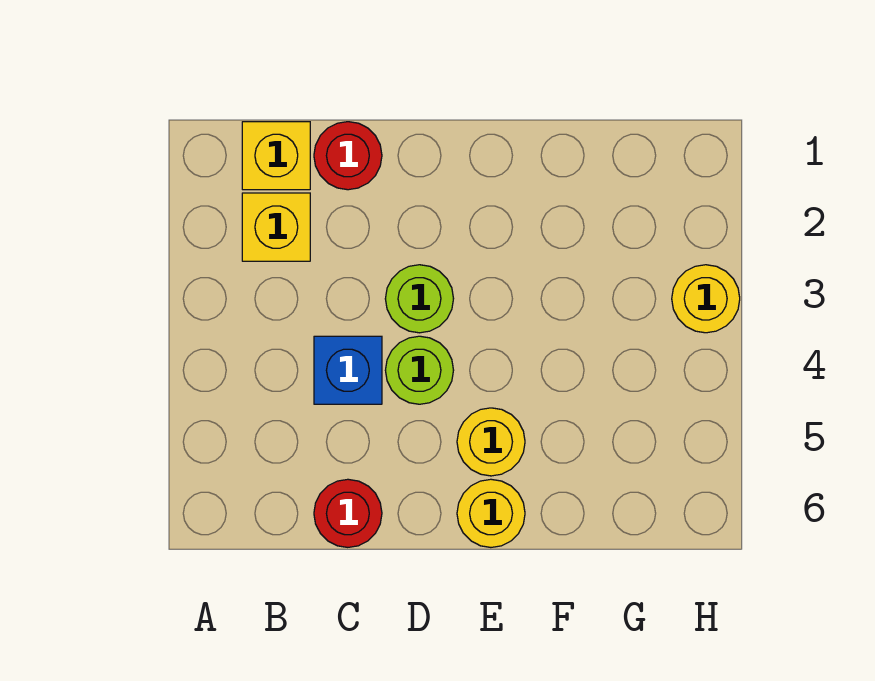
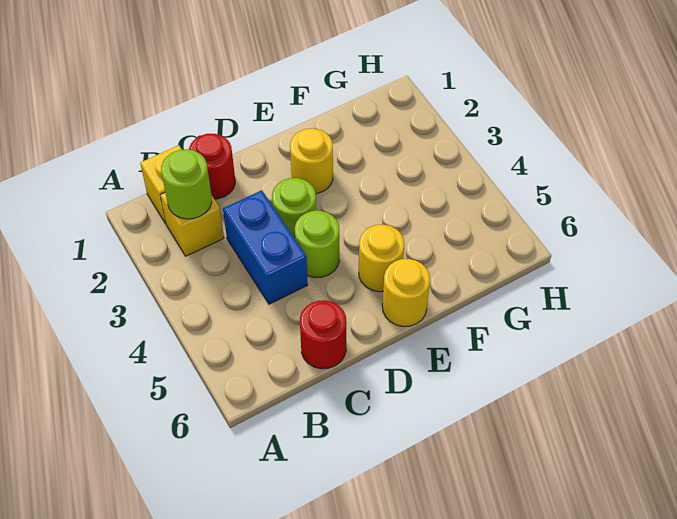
none -> lime 1x1 round brick [161,149,212,219]
blue 1x1 brick [314,336,382,404] -> blue 1x2 brick [223,190,308,304]
yellow 1x1 round brick [672,265,740,333] -> yellow 1x1 round brick moved to [290,128,333,194]

